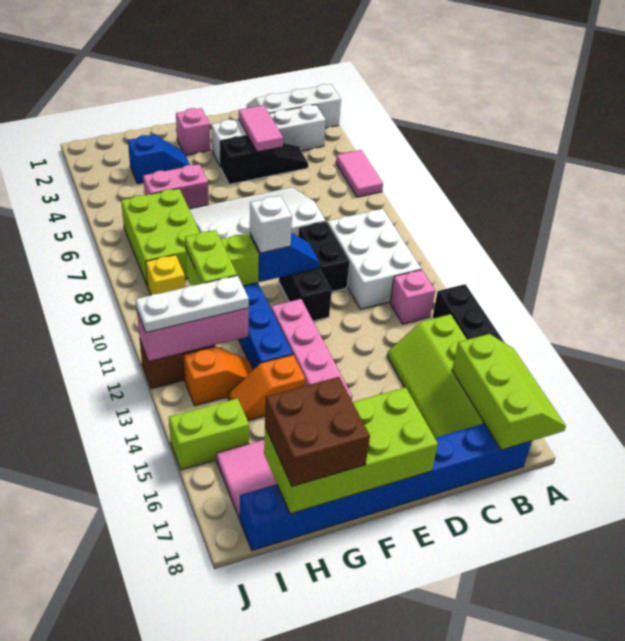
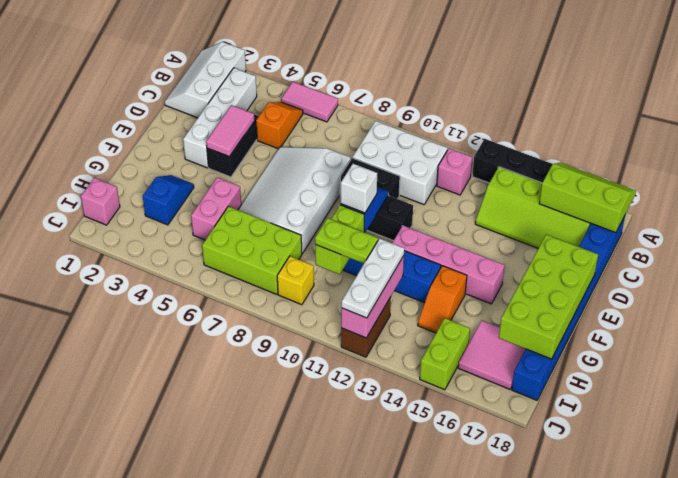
pink 1x2 tile [239,105,283,151] -> pink 1x2 tile turned to [206,105,254,157]
pink 1x1 brick [176,108,210,155] -> pink 1x1 brick moved to [81,178,120,225]
brown 2x2 brick [265,377,370,486] -> none
orange 1x2 slope [183,346,253,406] -> orange 1x2 slope moved to [256,102,303,149]

